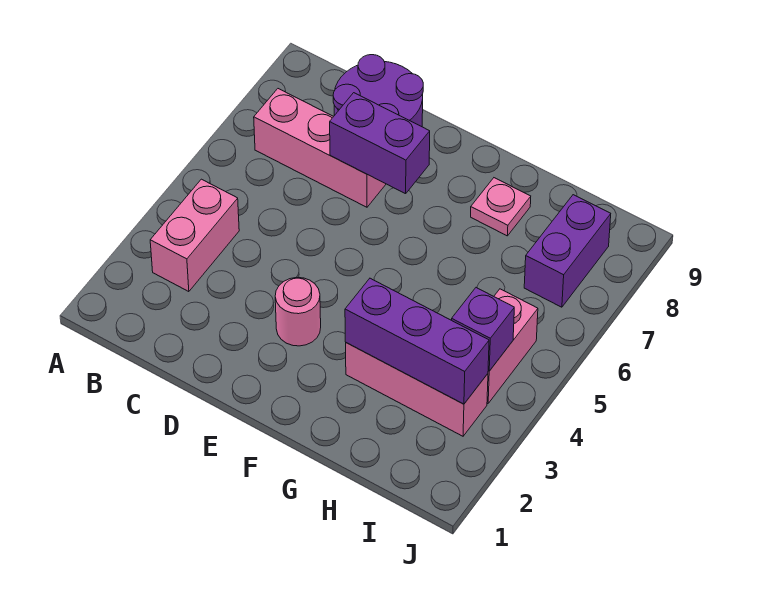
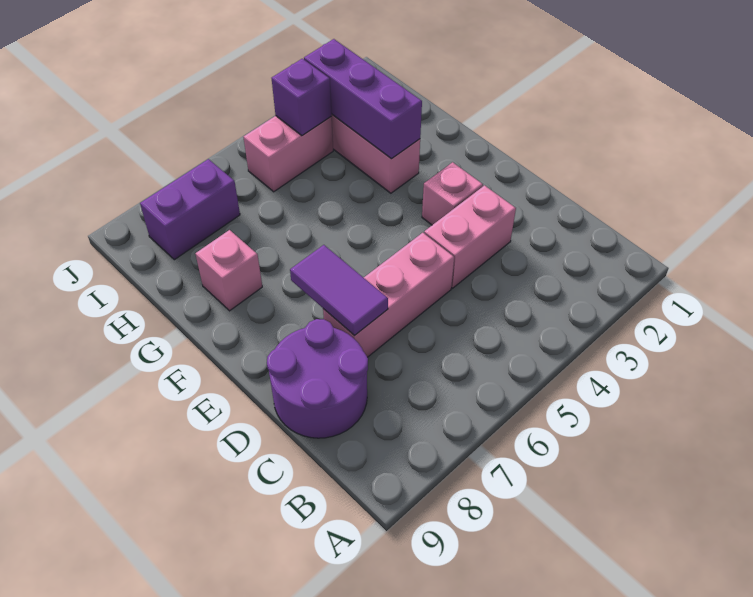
pink 1x2 brick [150,179,239,292] -> pink 1x2 brick moved to [424,185,516,288]
pink 1x3 brick [254,89,386,207] -> pink 1x3 brick turned to [323,233,454,357]
purple 1x2 brick [330,93,430,194] -> purple 1x2 tile [290,245,388,336]
pink 1x1 round brick [275,277,321,346] -> pink 1x1 brick [422,162,483,225]
pink 1x1 plate [471,178,531,236] -> pink 1x1 brick [196,230,262,311]

